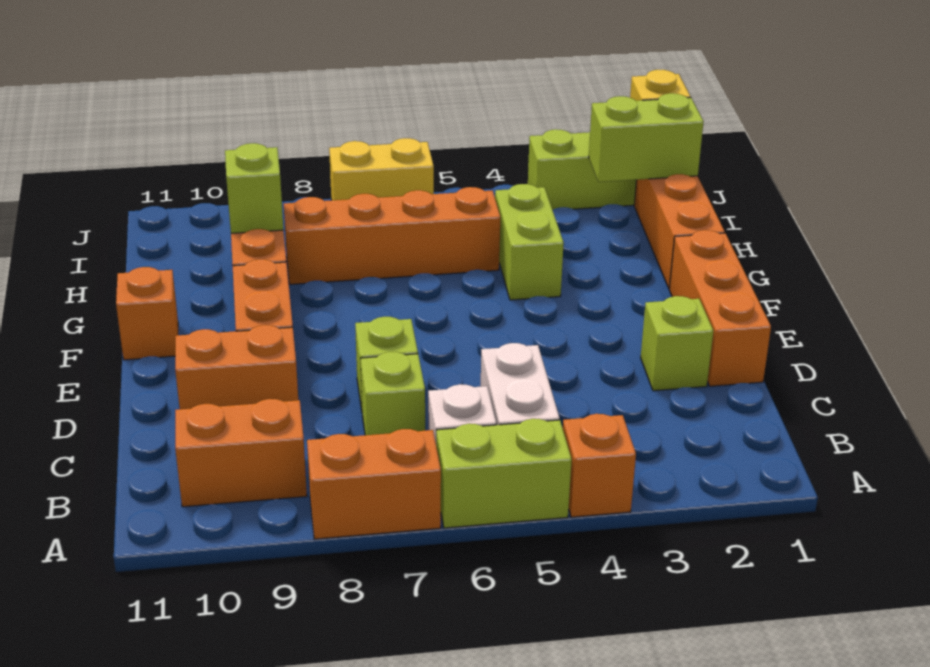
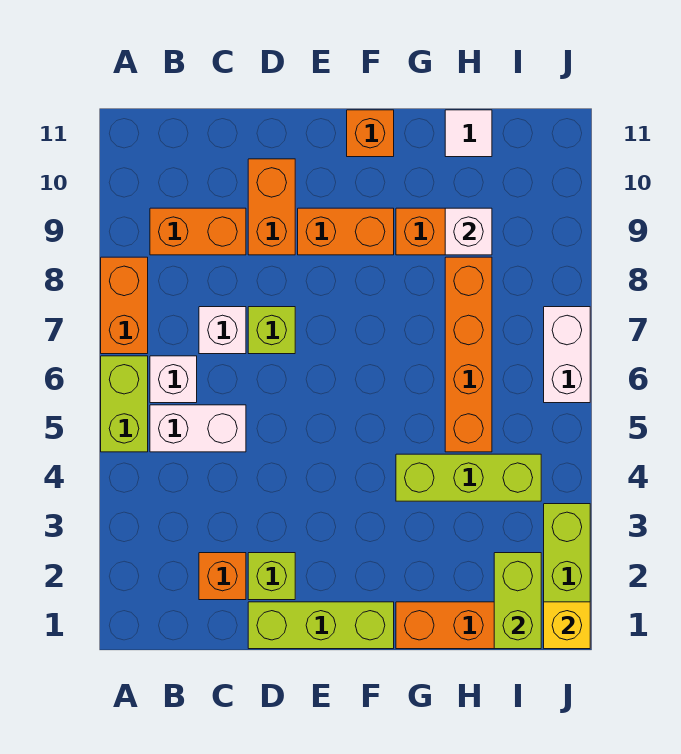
orange 1x1 brick [563,414,636,517] -> orange 1x1 brick moved to [199,553,246,600]
orange 1x2 brick [175,399,307,507] -> orange 1x2 brick turned to [150,208,246,255]
lime 1x1 brick [360,352,425,435] -> white 1x1 brick [199,307,246,354]
orange 1x3 brick [669,230,771,386] -> lime 1x3 brick [248,602,394,649]
lime 1x2 brick [495,184,564,300] -> lime 1x3 brick [396,454,541,501]
lime 1x1 brick [225,143,283,233] -> white 1x1 brick [445,208,492,255]
none -> white 1x1 tile [445,110,492,157]
yellow 1x2 brick [329,138,434,200] -> white 1x2 brick [544,307,590,403]

